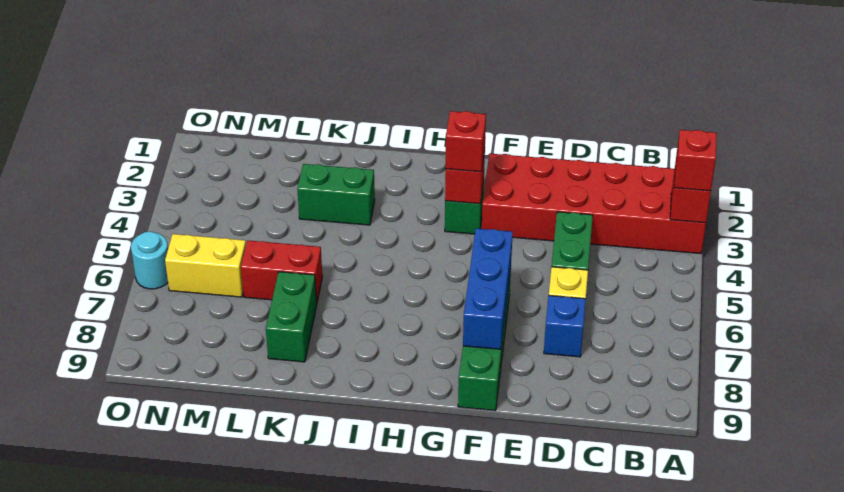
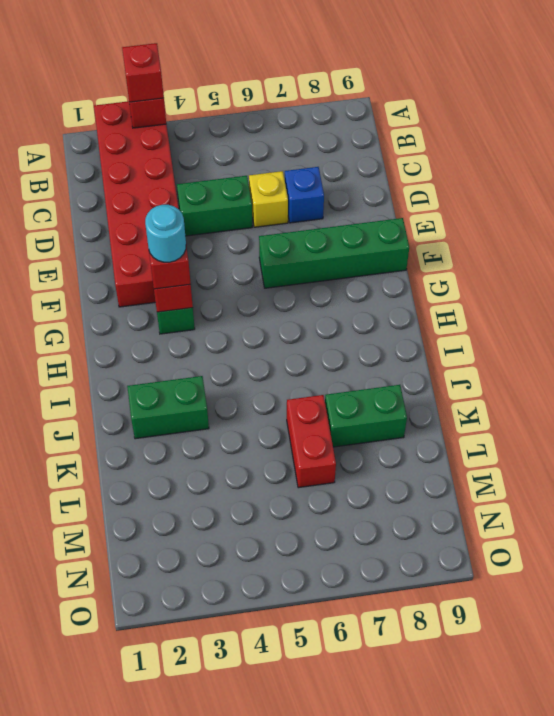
blue 1x3 brick [463,228,513,349] -> none
green 1x2 brick [297,164,375,225] -> green 1x2 brick turned to [127,376,209,439]
yellow 1x2 brick [165,234,246,297] -> none
cyan 1x1 round brick [131,231,168,289] -> cyan 1x1 round brick moved to [145,205,186,262]

